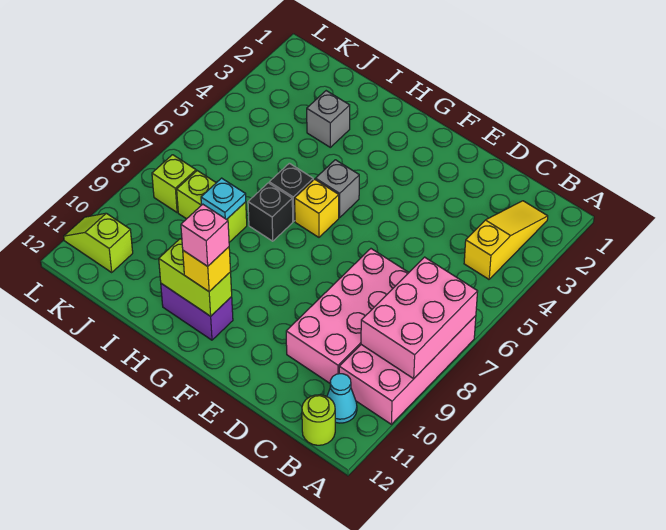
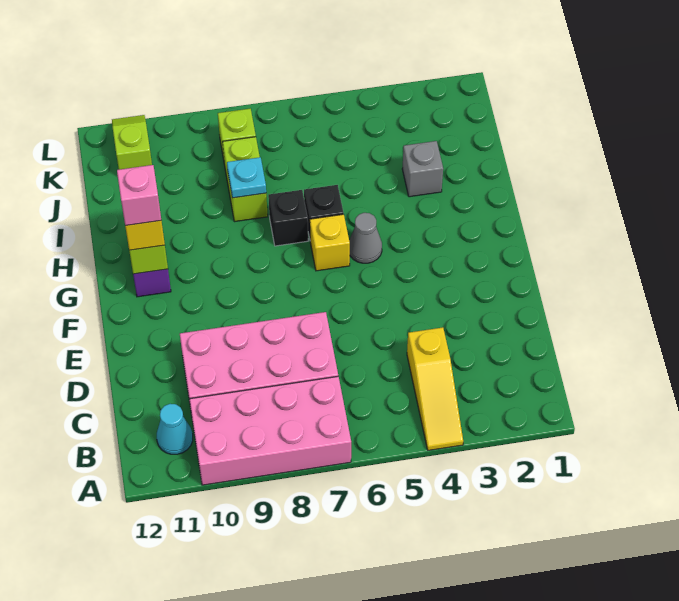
pink 2x3 brick [361,257,478,379] -> none
yellow 1x3 slope [464,201,548,279] -> yellow 1x3 slope turned to [407,327,463,450]
lime 1x1 round brick [302,395,335,445] -> none
grey 1x1 brick [316,160,359,218] -> grey 1x1 cone [349,213,382,263]

